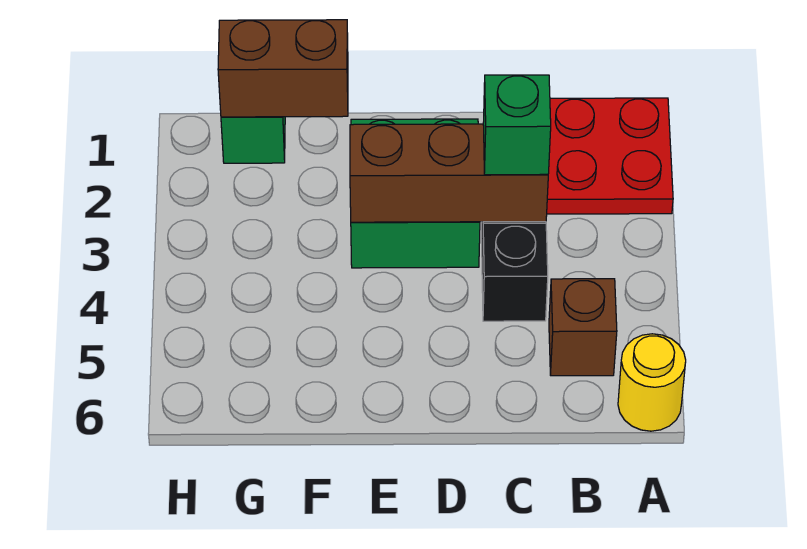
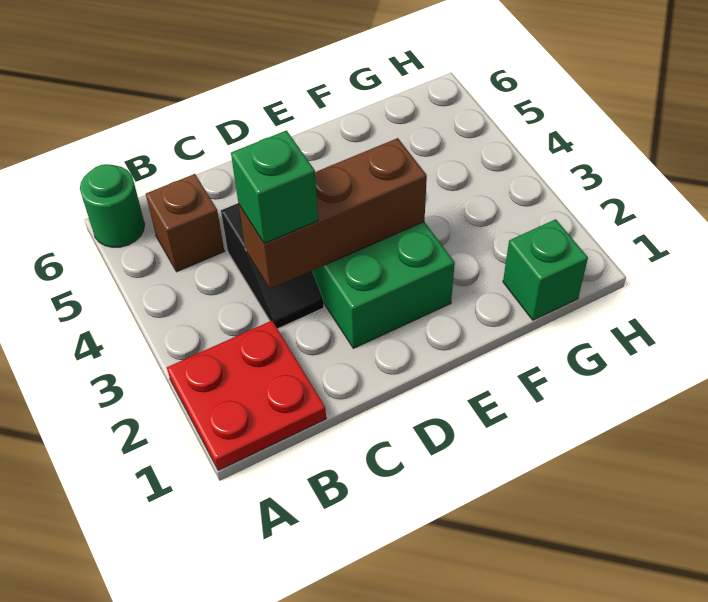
yellow 1x1 round brick [618,334,686,431] -> green 1x1 round brick [80,164,145,247]
brown 1x2 brick [218,20,348,117] -> none

